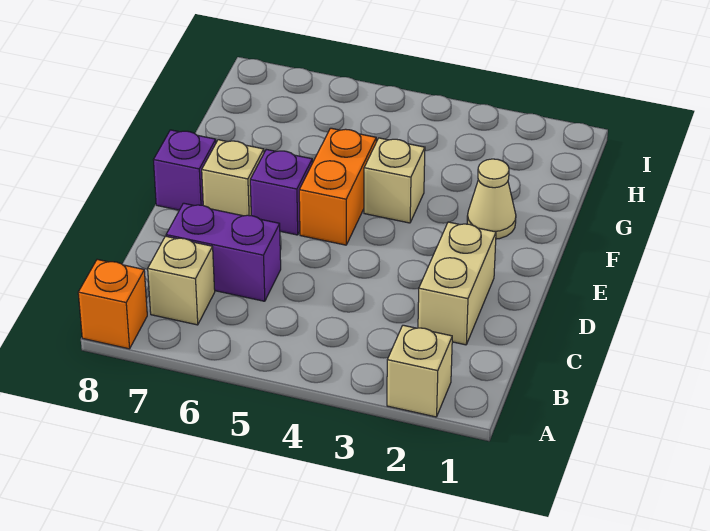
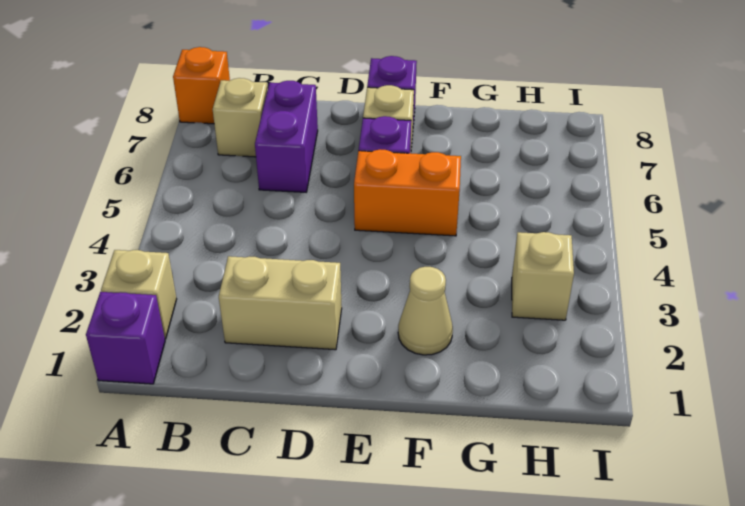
none -> purple 1x1 brick [86,292,165,384]
tan 1x1 brick [364,138,425,223] -> tan 1x1 brick moved to [512,232,574,320]

